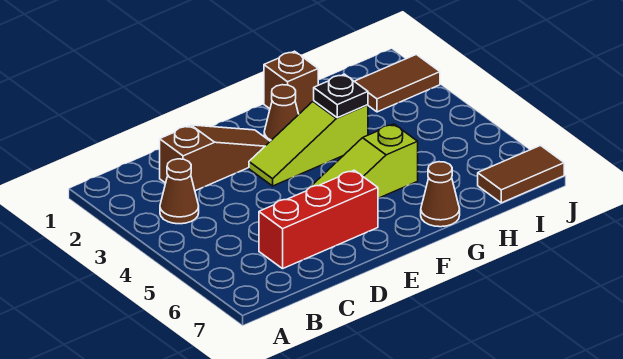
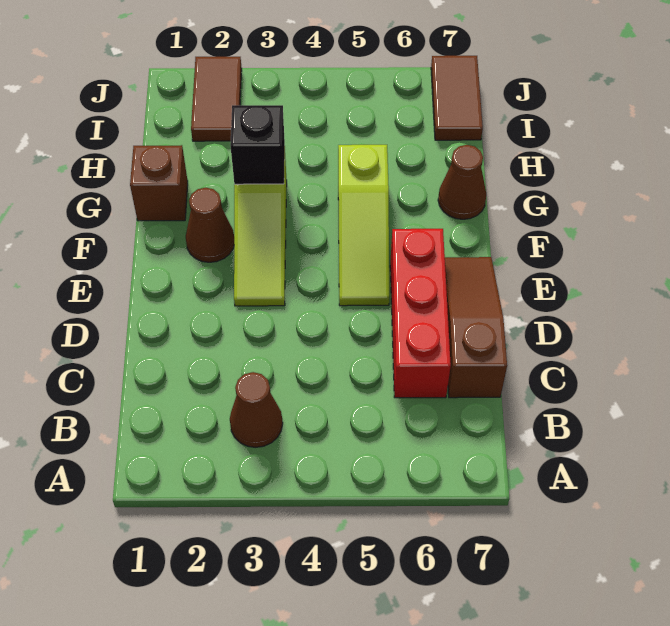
brown 1x3 slope [160,125,270,191] -> brown 1x3 slope moved to [445,257,507,398]
black 1x1 plate [314,74,368,118] -> black 1x1 brick [230,105,285,184]

